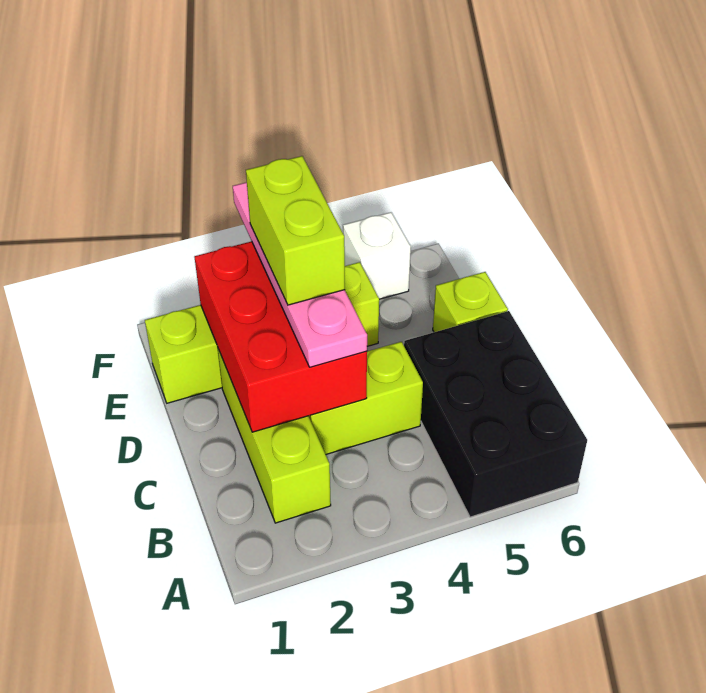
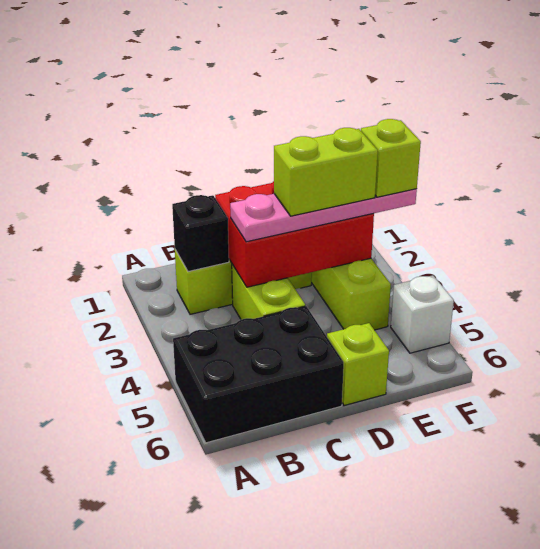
none -> black 1x1 brick [172,195,229,272]
none -> lime 1x1 brick [361,119,421,197]

